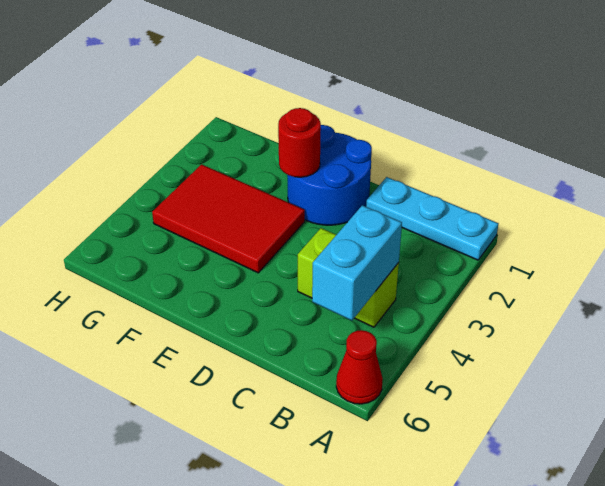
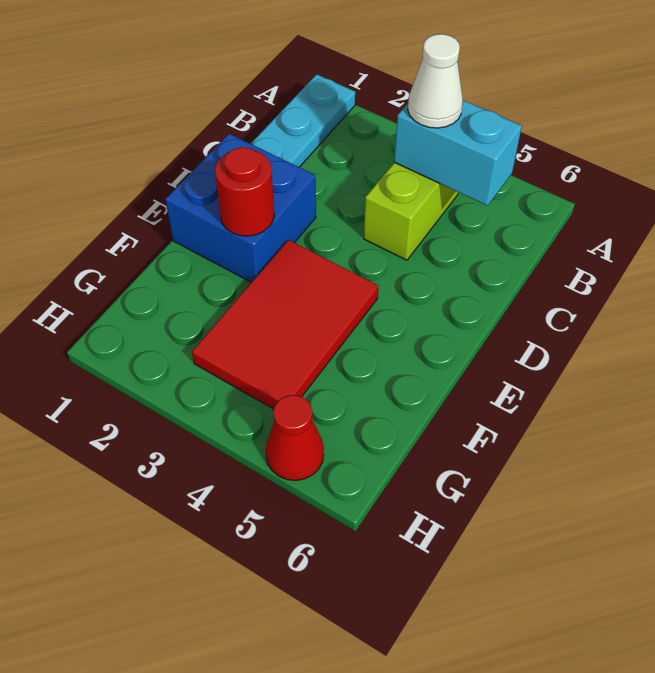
red 1x1 cone [336,330,383,404] -> red 1x1 cone moved to [266,395,324,480]
none -> white 1x1 cone [408,34,463,128]
blue 2x2 round brick [287,125,372,225] -> blue 2x2 brick [165,134,316,282]

